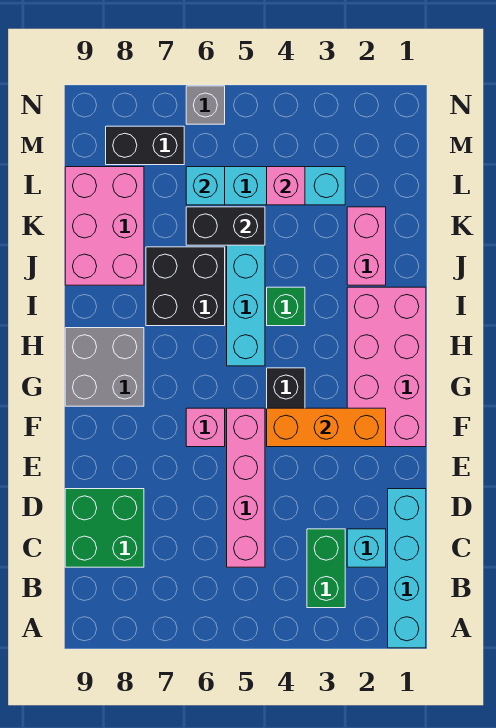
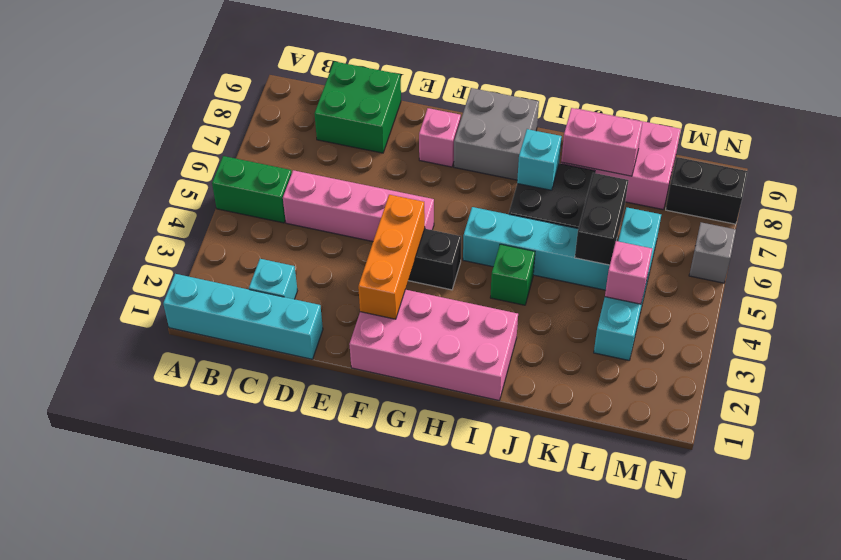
green 1x2 brick [307,529,345,608] -> green 1x2 brick moved to [212,156,292,223]
pink 1x1 brick [186,408,225,447] -> pink 1x1 brick moved to [419,108,461,167]
pink 1x2 brick [347,207,386,285] -> pink 1x2 brick moved to [561,108,643,176]
cyan 1x1 brick [186,167,225,205] -> cyan 1x1 brick moved to [517,129,562,190]
black 1x2 brick [106,126,184,165] -> black 1x2 brick turned to [666,157,748,224]

